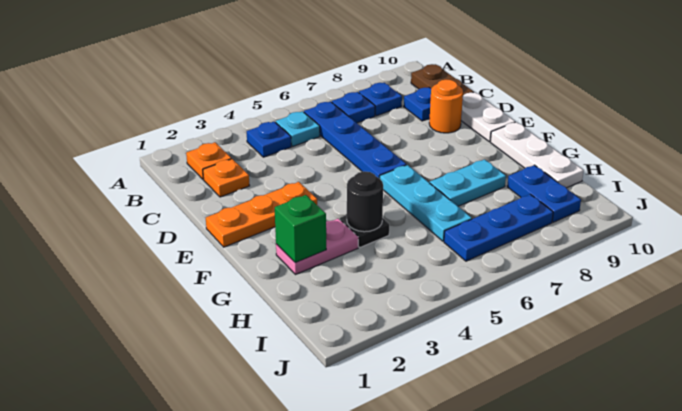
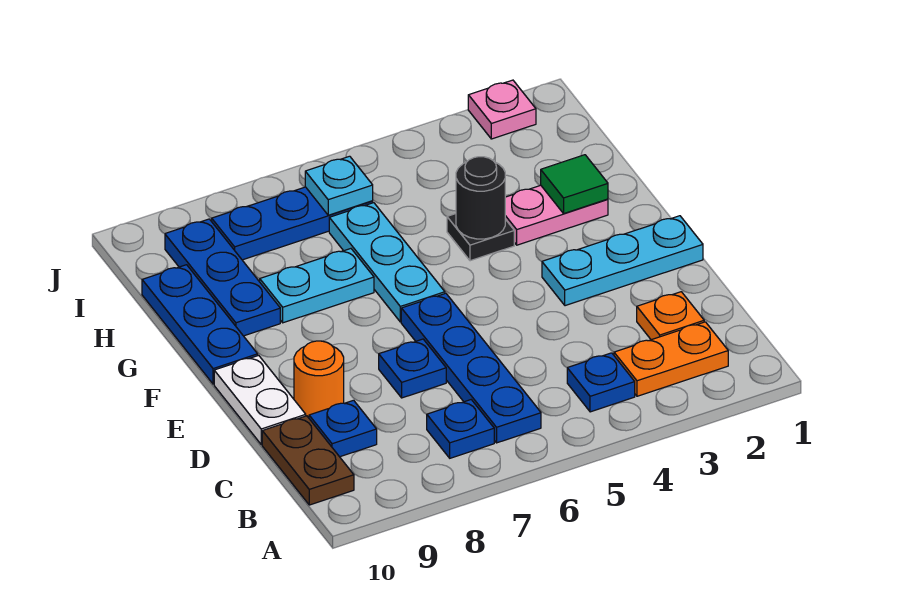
orange 1x1 plate [186,142,231,179] -> orange 1x2 plate [614,322,728,396]
cyan 1x1 plate [276,111,320,146] -> cyan 1x1 plate moved to [305,156,373,215]
blue 1x1 plate [359,83,402,116] -> blue 1x1 plate moved to [379,339,446,398]
orange 1x3 plate [206,182,317,247] -> cyan 1x3 plate [542,216,703,306]
white 1x3 plate [490,122,584,188] -> blue 1x3 plate [142,265,258,384]
green 1x1 brick [275,195,326,263] -> green 1x1 tile [541,155,608,213]
blue 1x2 plate [507,165,581,222] -> blue 1x3 plate [165,219,280,336]
none -> pink 1x1 plate [468,80,536,139]

